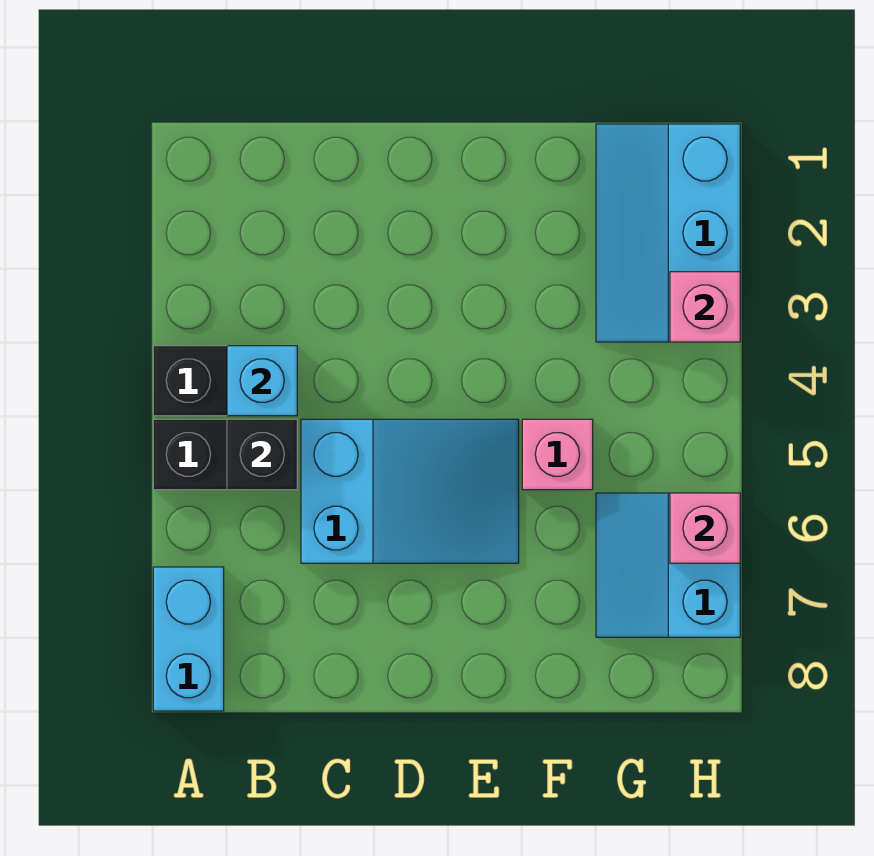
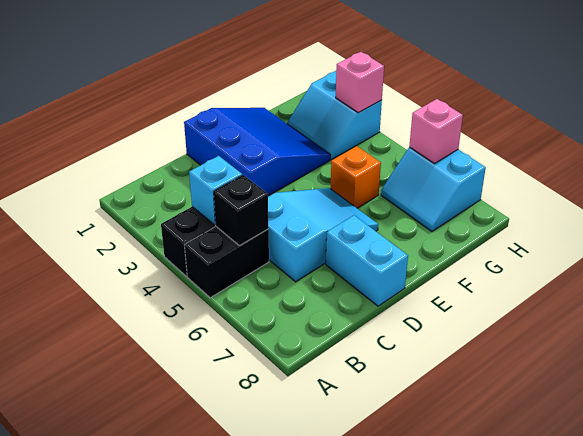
cyan 1x2 brick [153,567,224,711] -> cyan 1x2 brick moved to [326,215,408,306]
none -> blue 3x3 slope [184,108,330,196]
pink 1x1 brick [522,419,593,490] -> orange 1x1 brick [331,146,381,208]
cyan 2x3 slope [596,124,740,342] -> cyan 2x2 slope [287,71,382,160]

